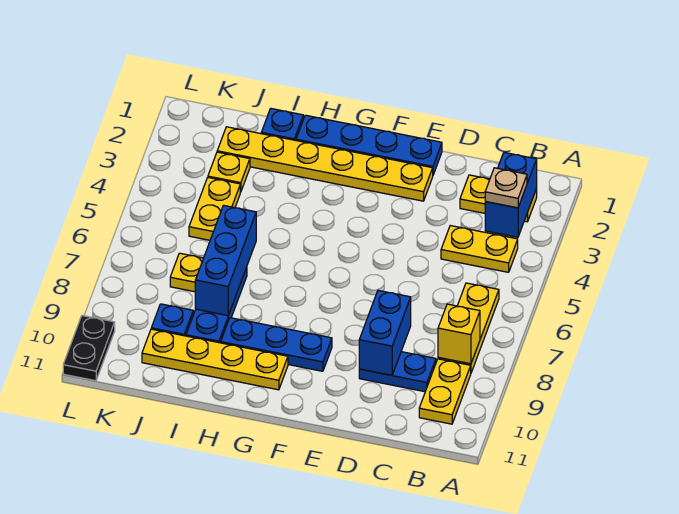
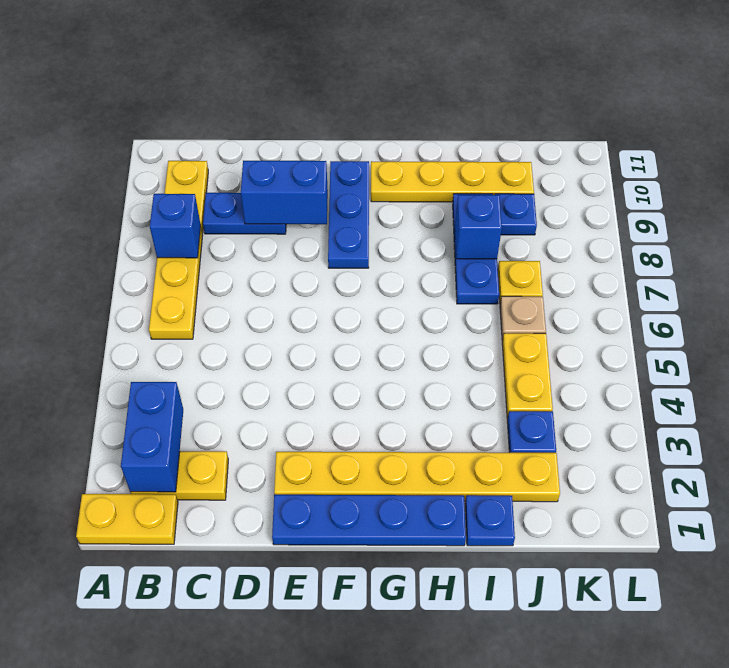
tan 1x1 plate [485,168,527,208] -> tan 1x1 plate moved to [500,296,546,340]
yellow 1x2 plate [441,226,518,272] -> yellow 1x2 plate moved to [76,494,178,544]
yellow 1x1 brick [438,304,480,364] -> blue 1x1 brick [150,194,201,258]
blue 1x2 brick [359,290,411,375] -> blue 1x2 brick turned to [241,161,328,224]
blue 1x3 plate [221,318,332,371] -> blue 1x3 plate turned to [328,161,369,268]
blue 1x3 brick [195,205,256,316] -> blue 1x1 brick [455,195,502,259]
yellow 1x1 plate [208,152,250,192] -> blue 1x1 plate [507,411,556,453]
black 1x2 plate [63,316,115,381] -> none

